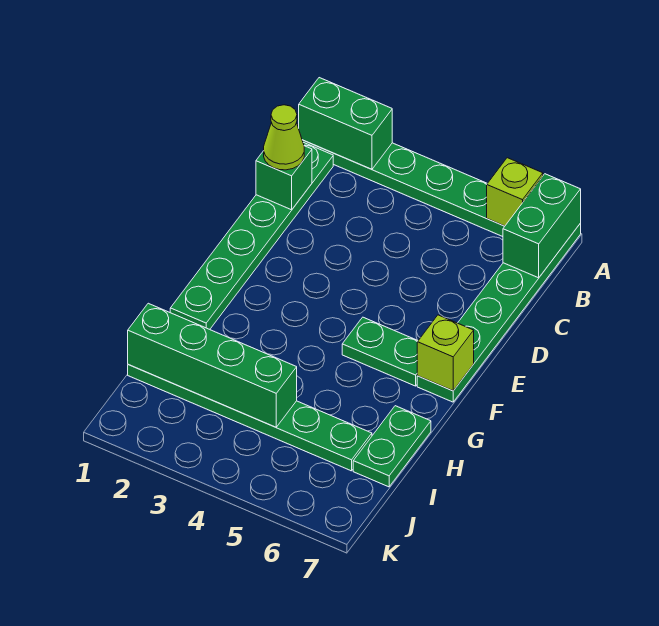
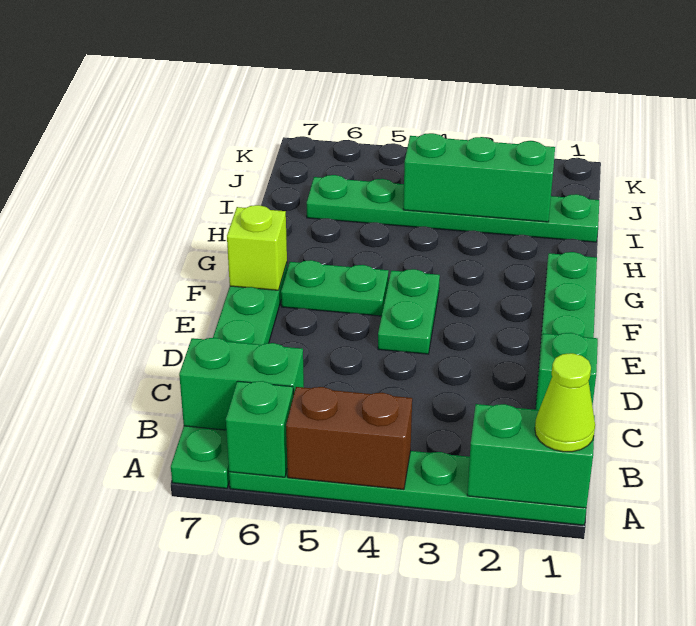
none -> brown 1x2 brick [286,387,412,490]
lime 1x1 brick [487,158,543,226] -> green 1x1 brick [226,381,293,477]
green 1x2 brick [503,174,581,278] -> green 1x2 brick turned to [179,338,304,430]
lime 1x1 cone [264,105,304,170] -> lime 1x1 cone moved to [535,353,595,452]
green 1x2 plate [353,406,431,487] -> green 1x2 plate moved to [378,269,440,354]
green 1x4 brick [128,303,297,427] -> green 1x3 brick [403,133,555,222]

